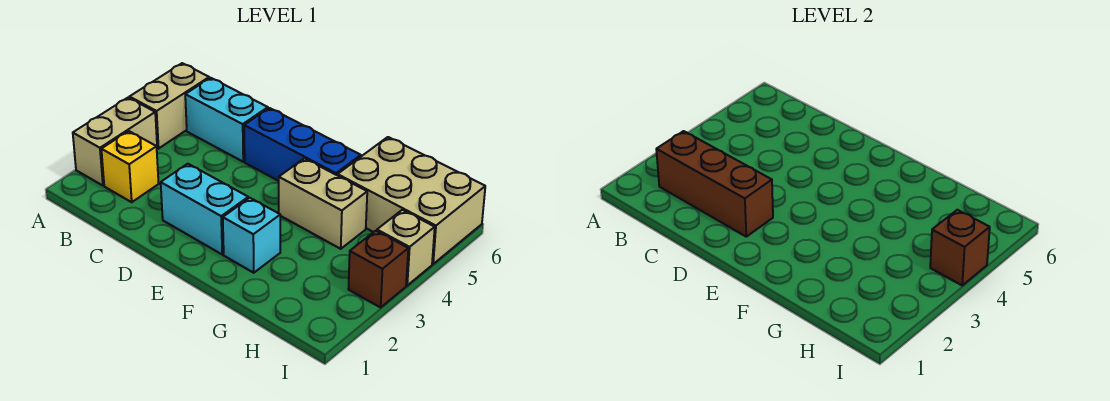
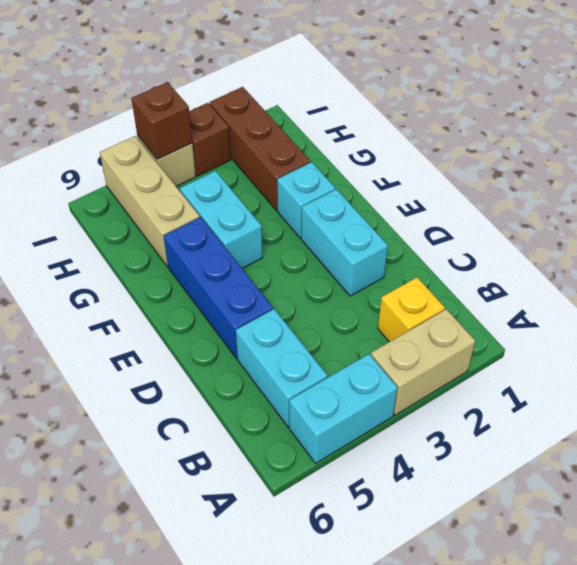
tan 1x2 brick [130,63,209,148] -> cyan 1x2 brick [289,354,397,463]
brown 1x3 brick [656,131,773,237] -> brown 1x3 brick moved to [210,87,311,211]
tan 1x2 brick [279,158,367,249] -> cyan 1x2 brick [180,171,262,269]
tan 2x3 brick [338,137,485,264] -> tan 1x3 brick [100,136,200,267]

